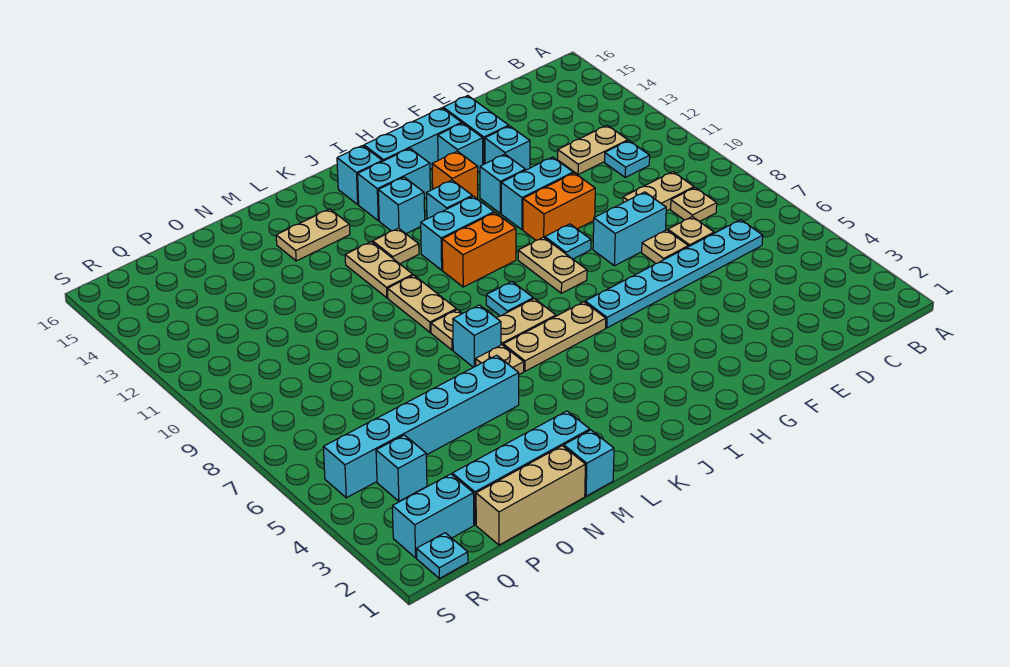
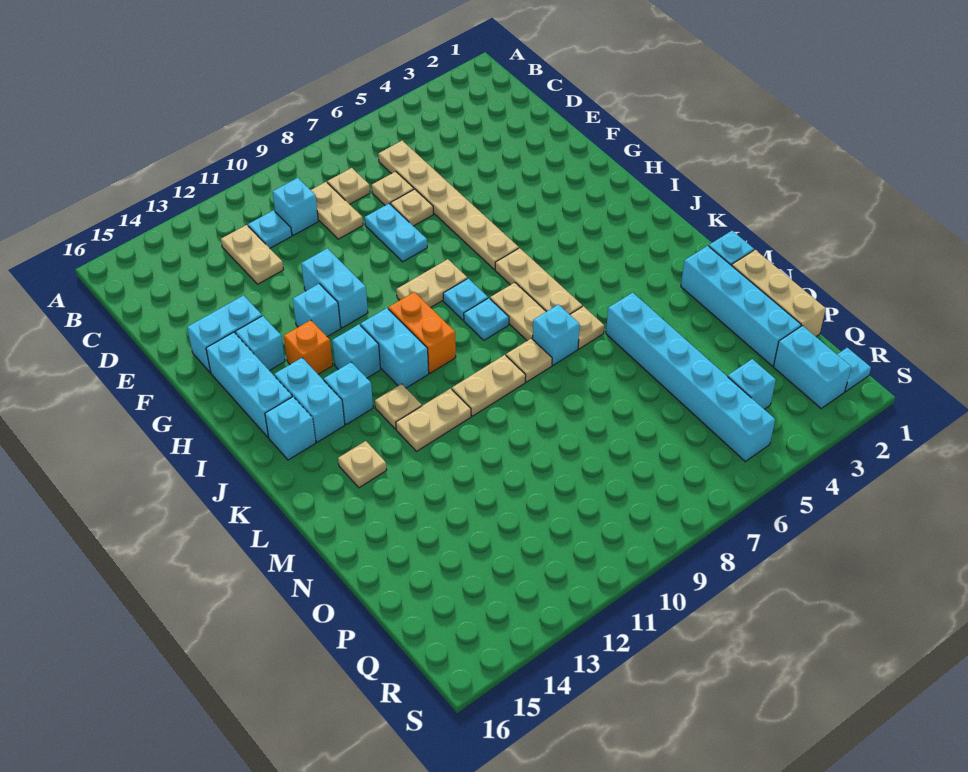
cyan 1x6 plate [585,220,763,328] -> tan 1x6 plate [378,141,519,270]
cyan 1x2 brick [593,192,666,266] -> cyan 1x2 plate [365,204,427,262]
orange 1x2 brick [523,173,595,240] -> none
cyan 1x1 brick [485,126,530,170] -> cyan 1x1 brick moved to [272,178,318,235]
cyan 1x1 plate [545,224,591,259] -> cyan 1x1 plate moved to [443,279,488,320]
tan 1x2 plate [276,209,350,261] -> tan 1x1 plate [338,441,386,488]

